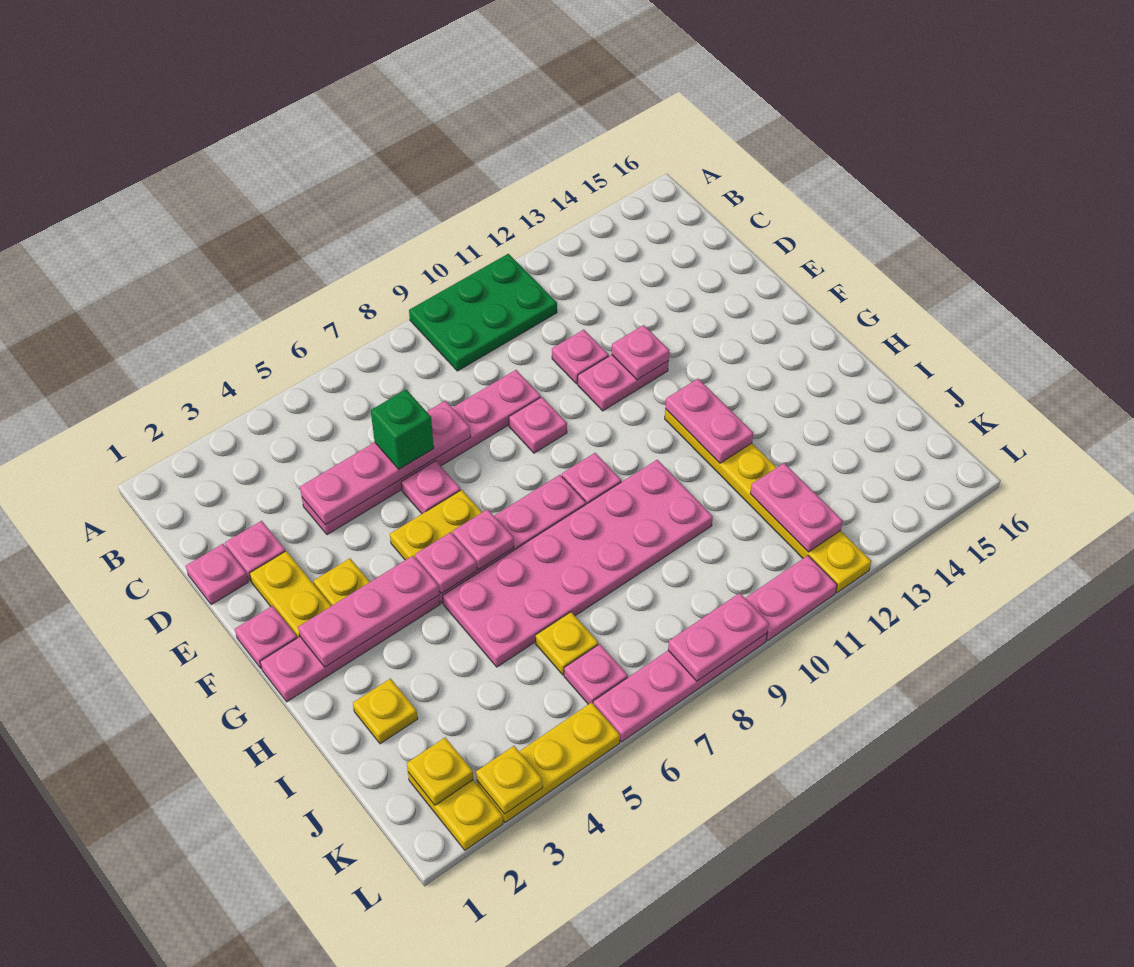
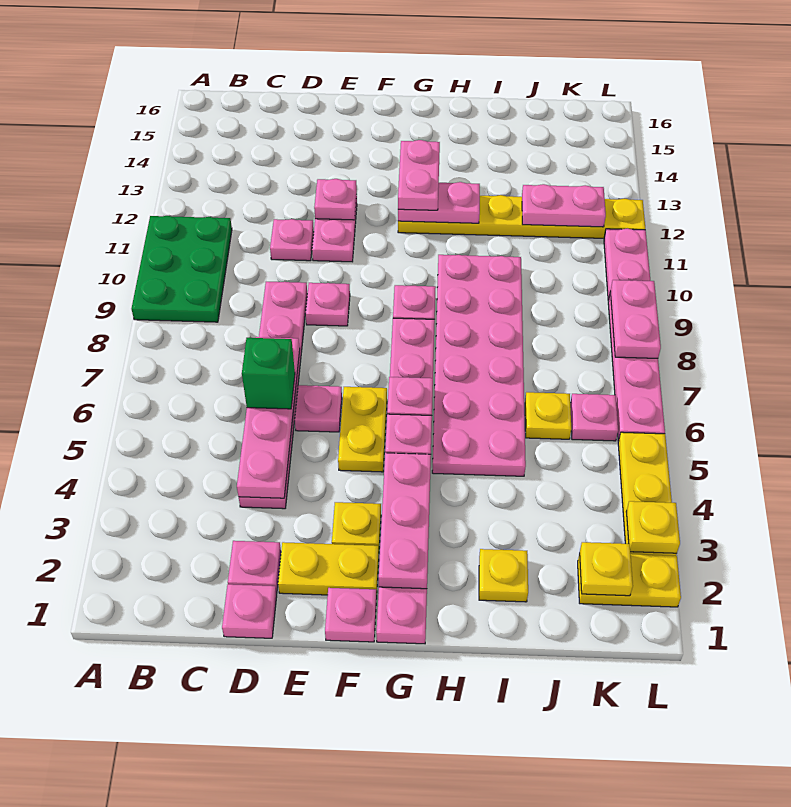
none -> pink 1x2 plate [398,140,440,210]

